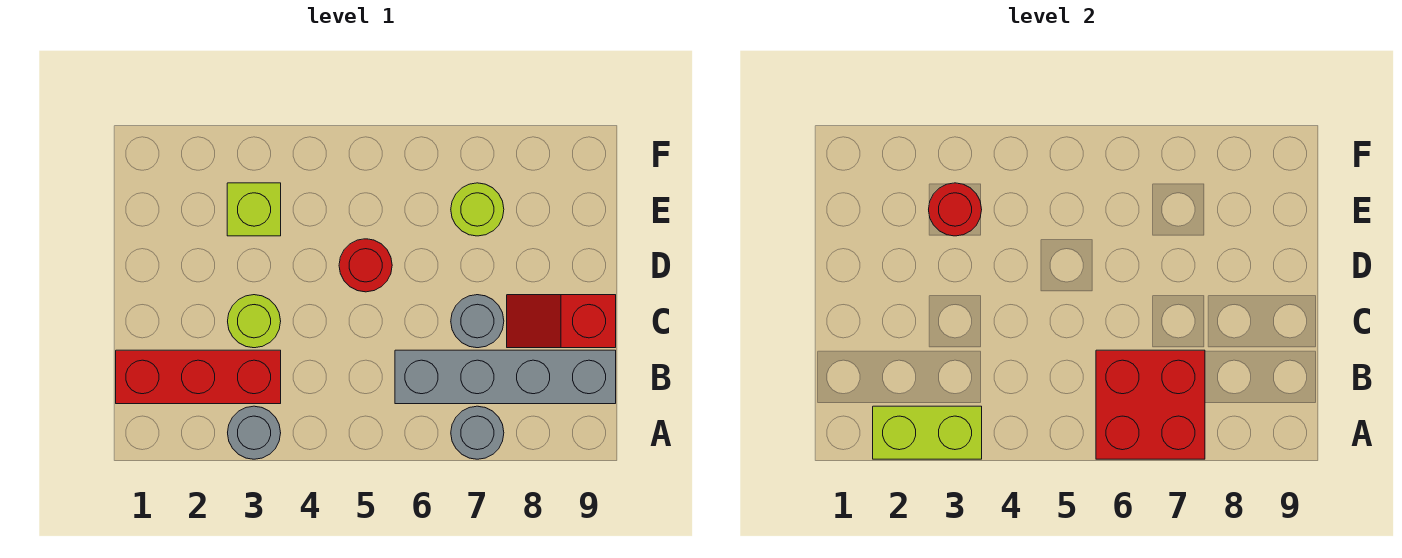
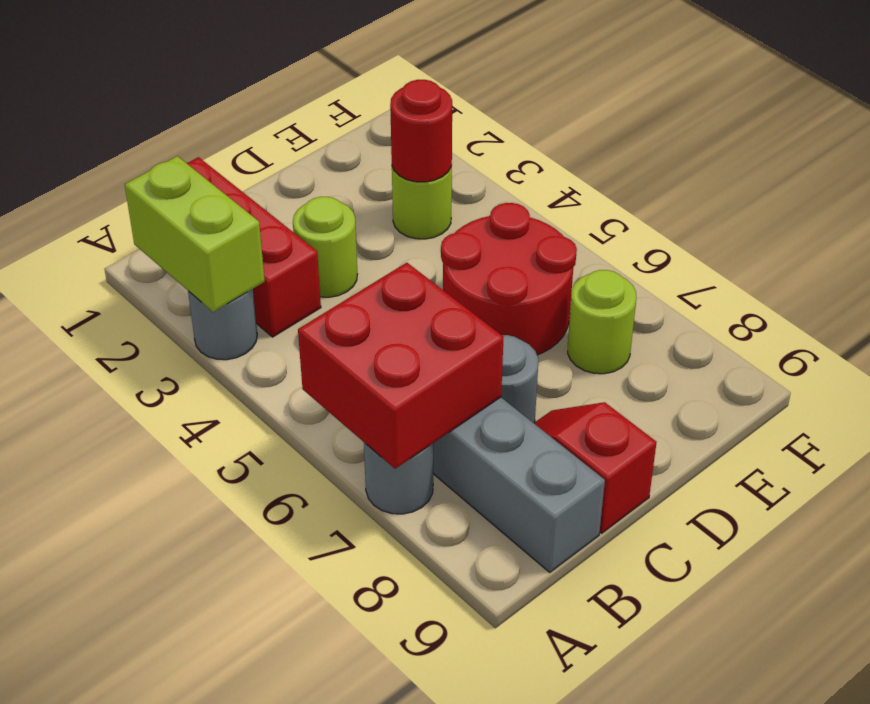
red 1x1 round brick [339,239,392,292] -> red 2x2 round brick [441,203,577,355]
lime 1x1 brick [227,183,281,236] -> lime 1x1 round brick [392,166,452,239]

